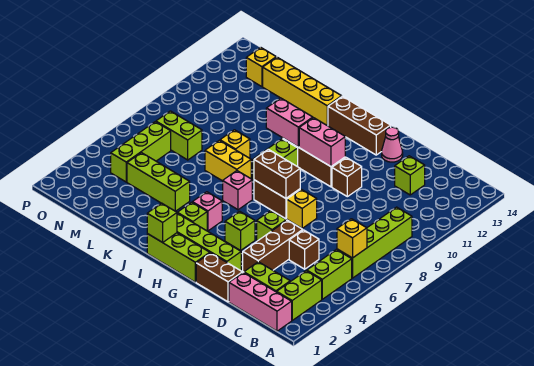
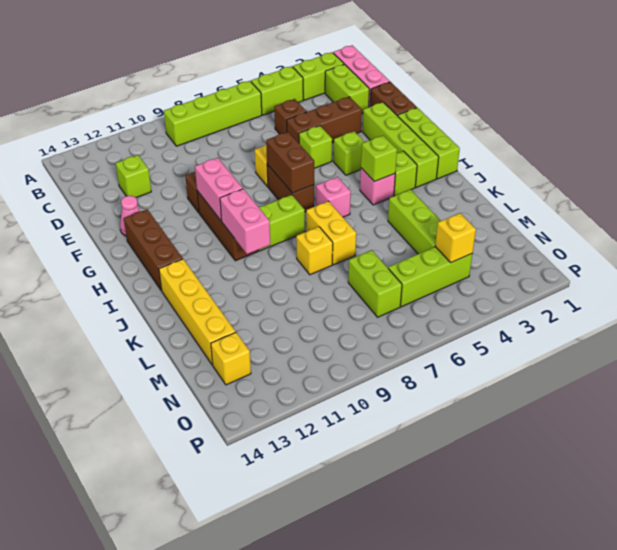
yellow 1x1 brick [337,219,367,258] -> yellow 1x1 brick moved to [435,213,476,263]
lime 1x1 brick [147,203,177,242] -> lime 1x1 brick moved to [361,136,397,182]

